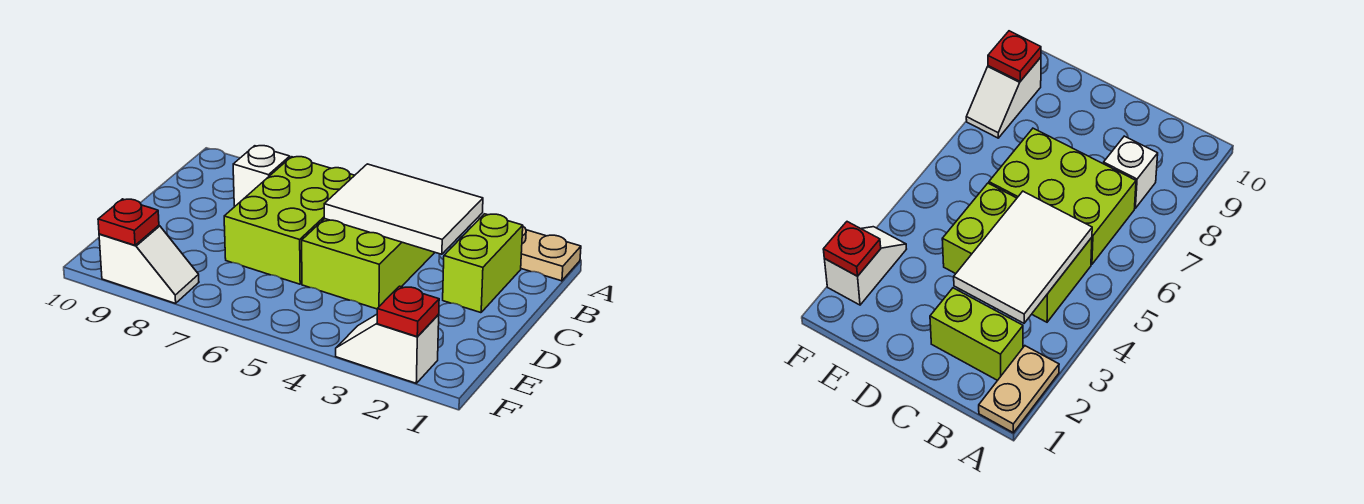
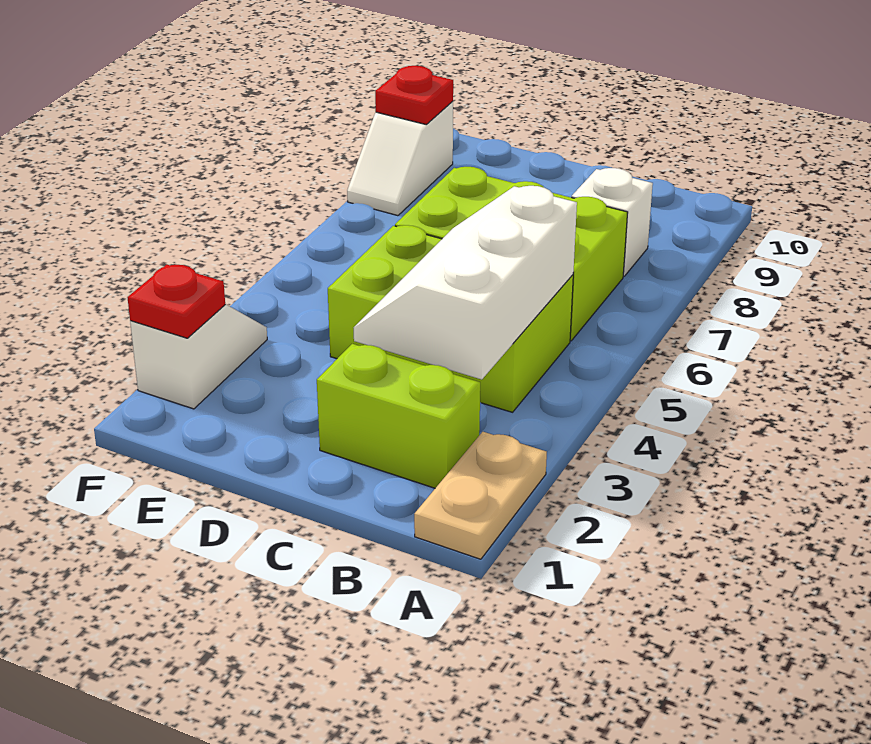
white 2x3 tile [324,164,483,254] -> white 2x3 slope [354,186,577,380]

